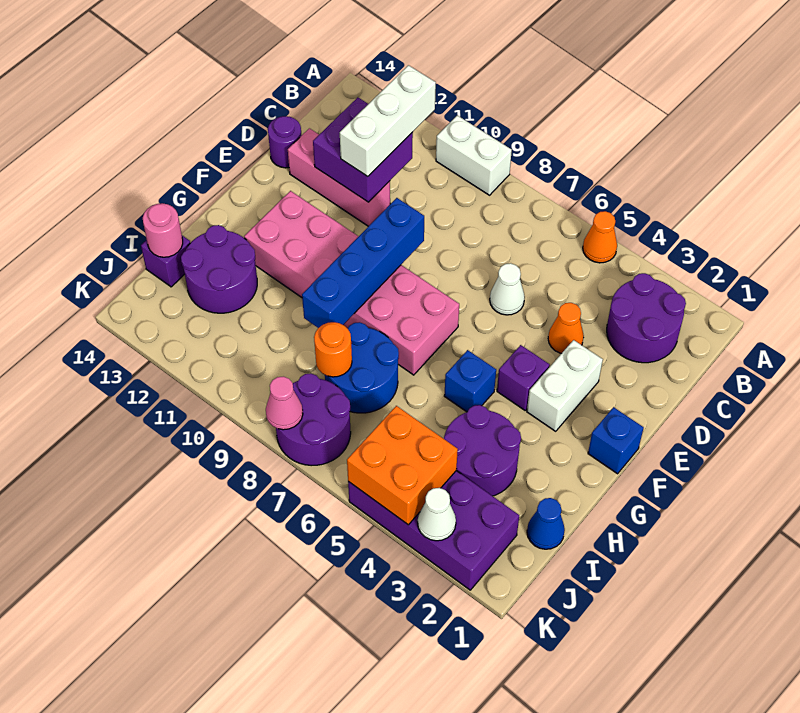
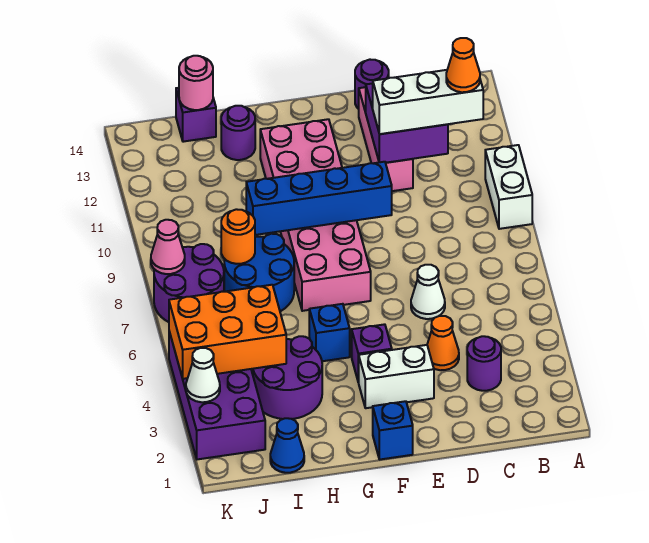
orange 1x1 cone [583,211,617,263] -> orange 1x1 cone moved to [446,38,480,92]
purple 2x2 round brick [607,273,686,363] -> purple 1x1 round brick [467,336,501,391]
purple 2x2 round brick [181,225,257,313] -> purple 1x1 round brick [221,106,255,160]
orange 2x2 brick [347,406,458,525] -> orange 2x3 brick [169,285,286,379]

